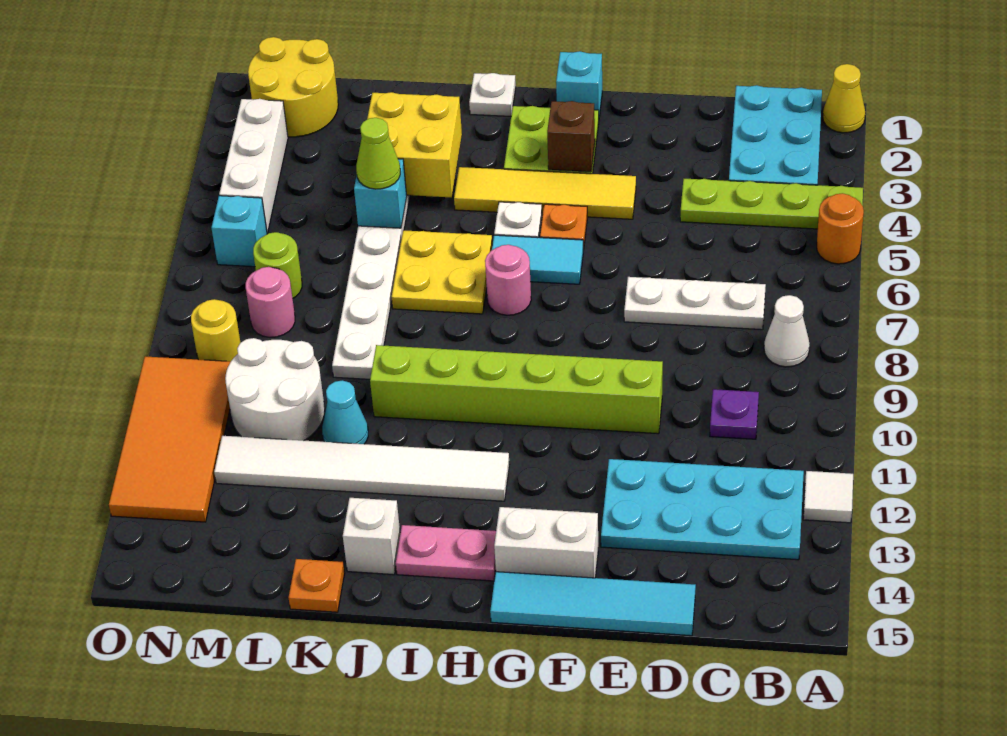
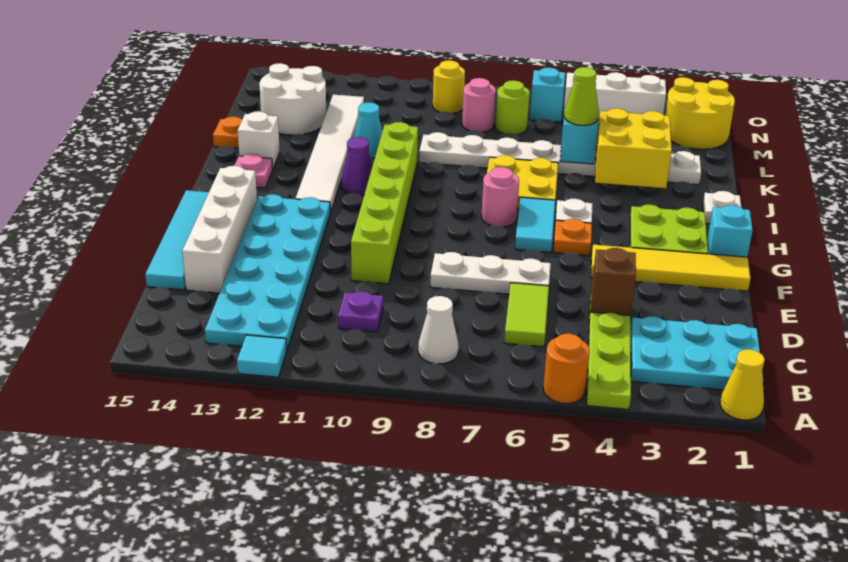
white 1x1 tile [803,471,853,523] -> cyan 1x1 tile [237,335,287,377]
cyan 2x4 plate [601,459,804,560] -> cyan 2x6 plate [205,194,330,349]
none -> lime 1x2 tile [504,283,549,347]
white 1x3 plate [624,277,766,330] -> white 1x3 plate turned to [430,252,551,294]
yellow 1x4 tile [454,167,636,219] -> yellow 1x4 tile turned to [591,245,751,291]
white 1x2 brick [494,507,598,578] -> white 1x4 brick [182,166,257,293]
brown 1x1 brick [547,101,595,172] -> brown 1x1 brick moved to [591,248,636,316]
pink 1x2 plate [396,525,496,581] -> pink 1x1 plate [234,154,273,188]
none -> purple 1x1 cone [341,137,372,195]
white 2x2 round brick [225,338,325,441] -> white 2x2 round brick moved to [259,63,326,135]
orange 2x4 tile [109,356,231,522] -> none

